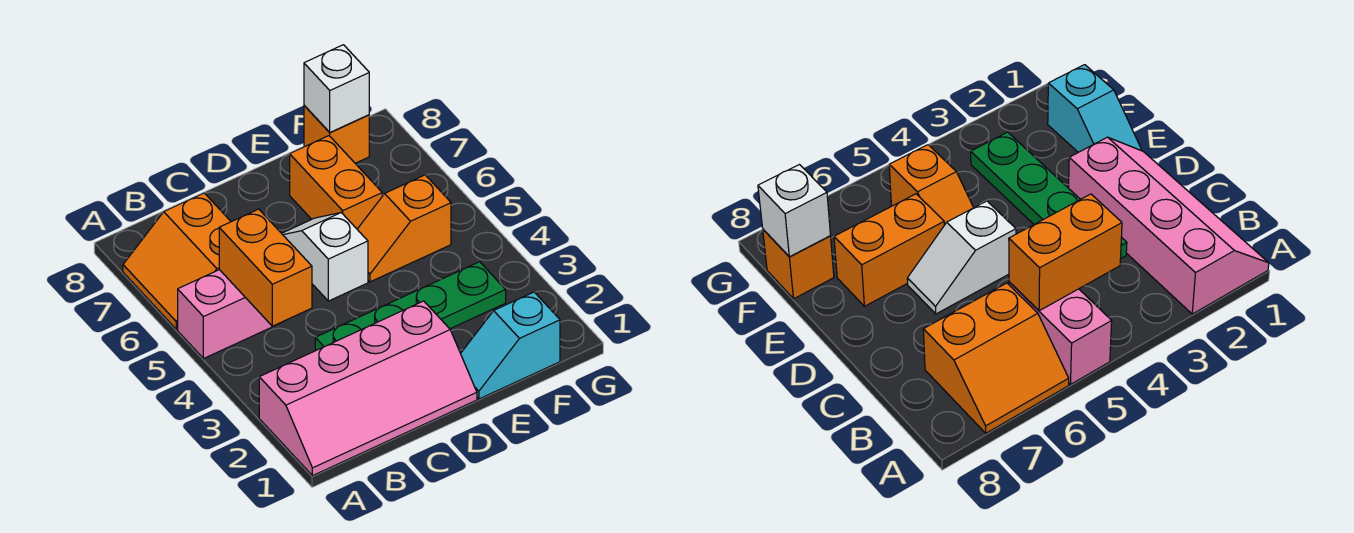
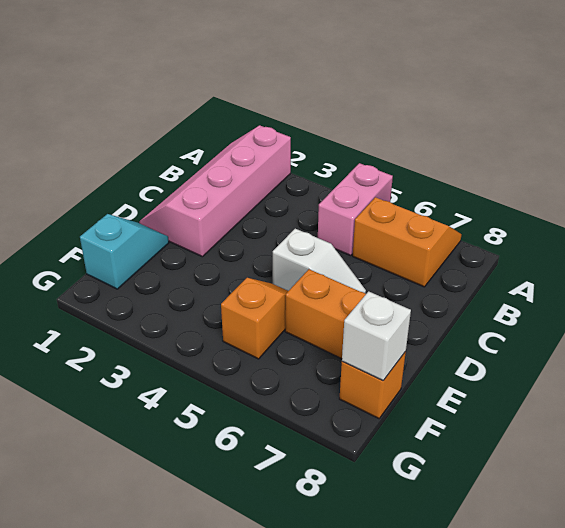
orange 1x2 brick [219,209,312,326] -> none
green 1x4 plate [315,262,506,351] -> none

